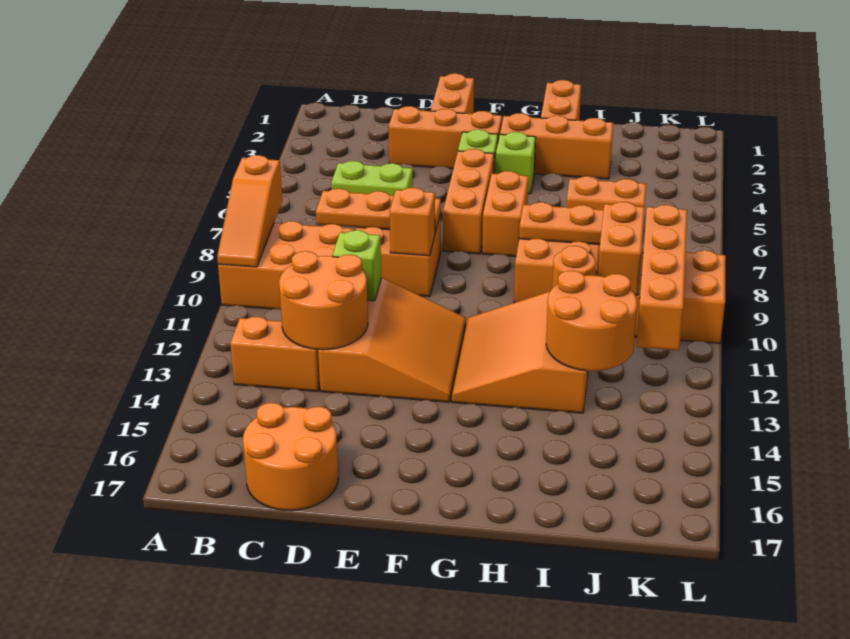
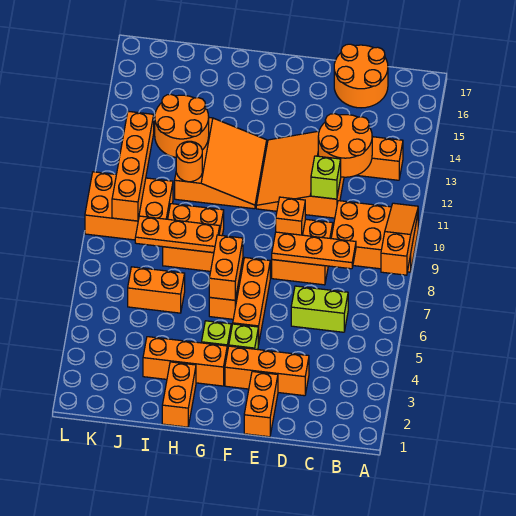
orange 1x2 brick [598,202,645,295] -> orange 1x2 brick moved to [209,235,243,300]

